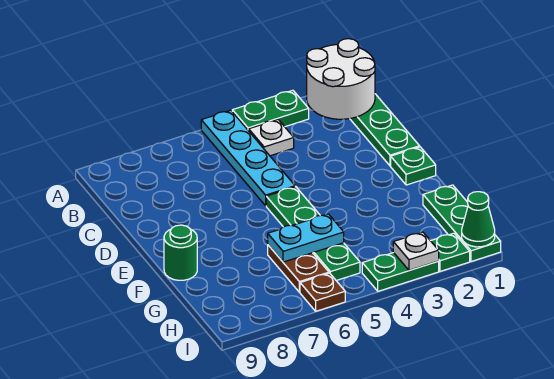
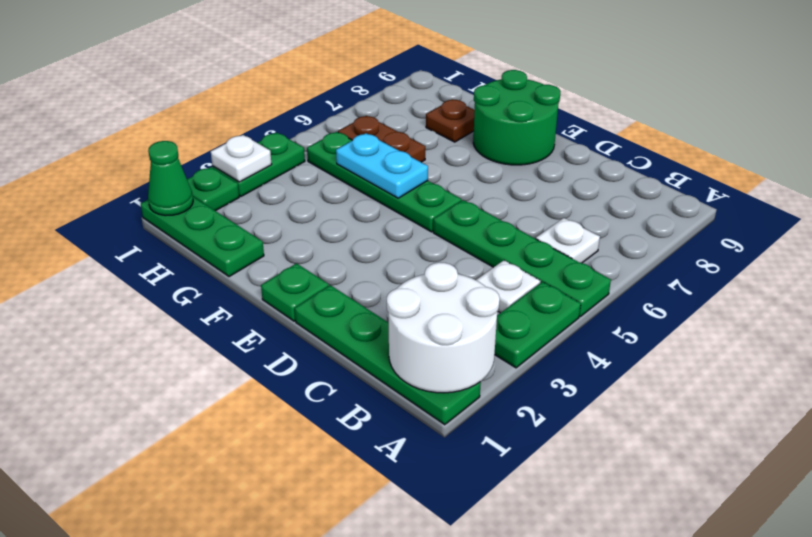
cyan 1x4 plate [201,110,295,206] -> green 1x4 plate [433,200,611,317]
none -> white 1x1 plate [536,218,600,263]
green 1x1 round brick [164,225,197,280] -> green 2x2 round brick [473,70,561,165]
cyan 1x2 plate [268,214,344,262] -> cyan 1x2 plate turned to [336,133,428,198]
brown 1x1 plate [300,273,345,311] -> brown 1x1 plate moved to [426,100,475,142]

